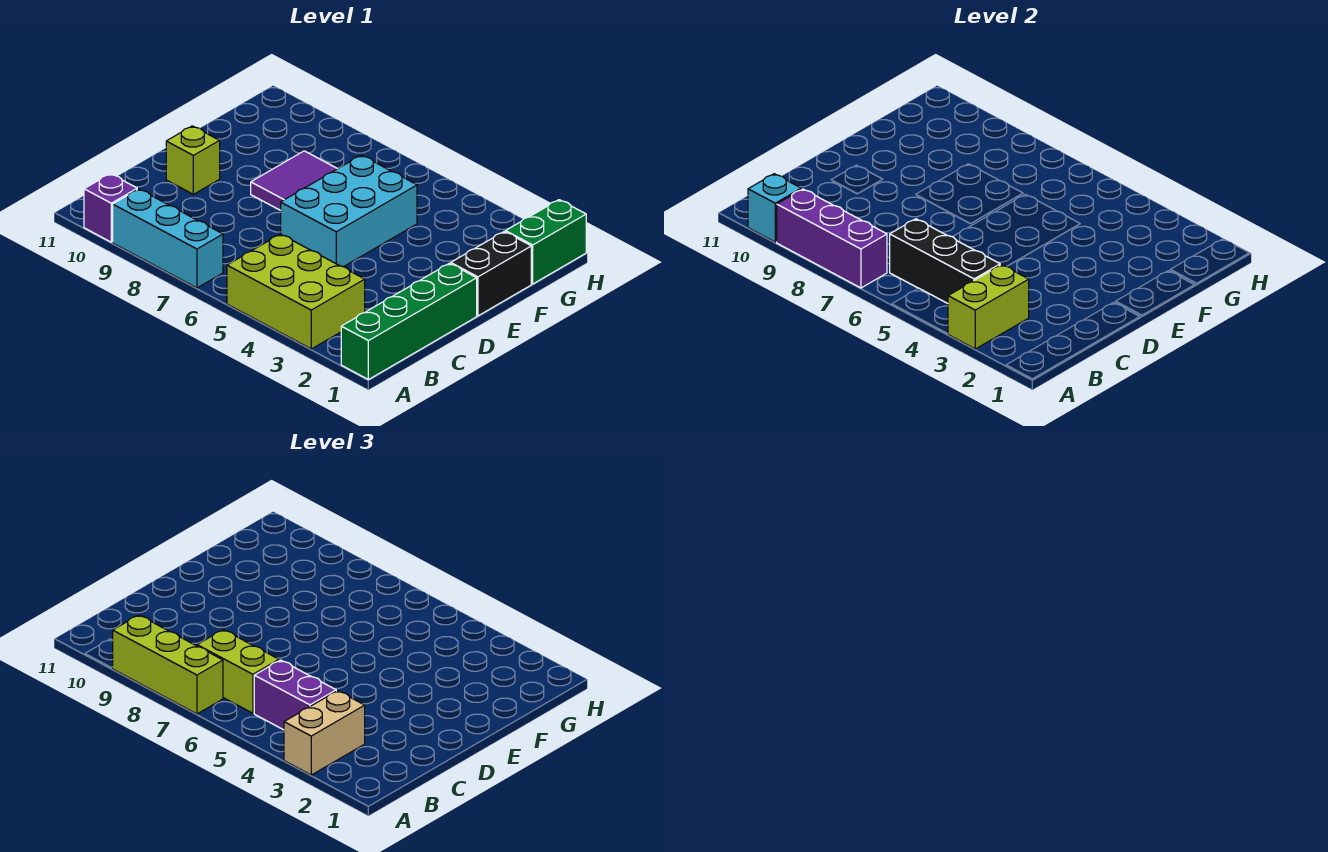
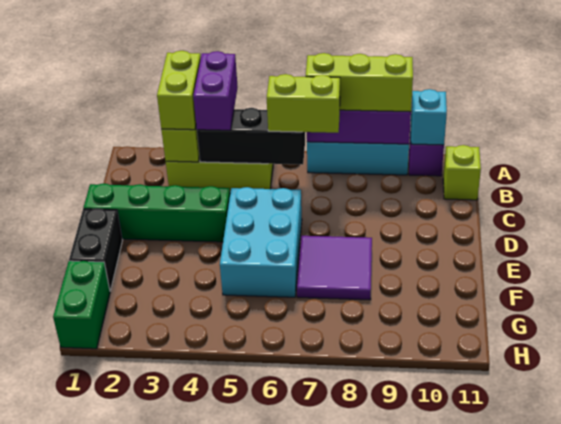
green 1x4 brick [341,263,477,380] -> green 1x4 brick turned to [84,183,230,242]
tan 1x2 brick [284,691,365,775] -> lime 1x2 brick [157,51,201,130]
purple 1x2 brick [254,660,336,730] -> purple 1x2 brick turned to [193,51,238,130]
lime 1x1 brick [166,126,220,194] -> lime 1x1 brick moved to [443,145,481,200]

